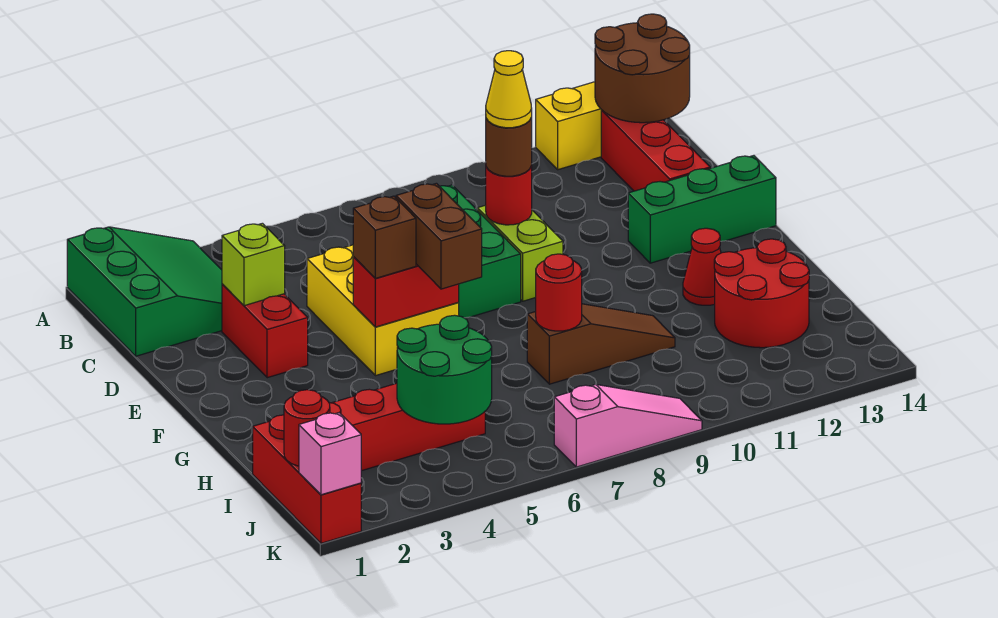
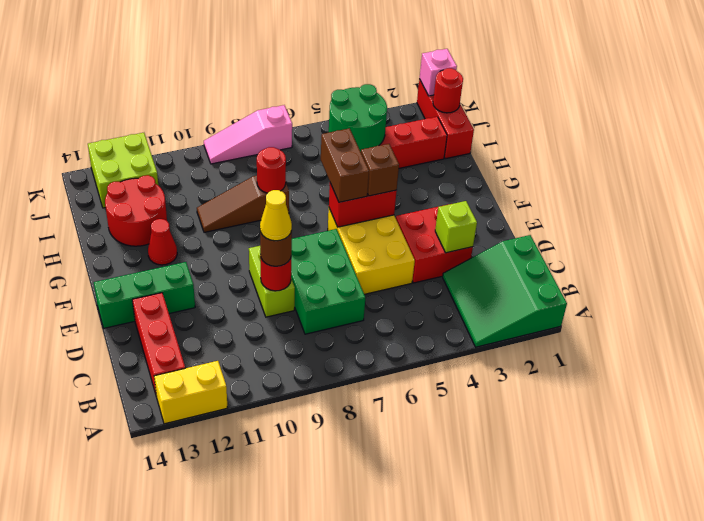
brown 2x2 round brick [595,14,690,123] -> none
red 1x2 brick [222,284,308,378] -> red 2x2 brick [396,204,473,283]
none -> lime 2x2 brick [88,133,158,208]

